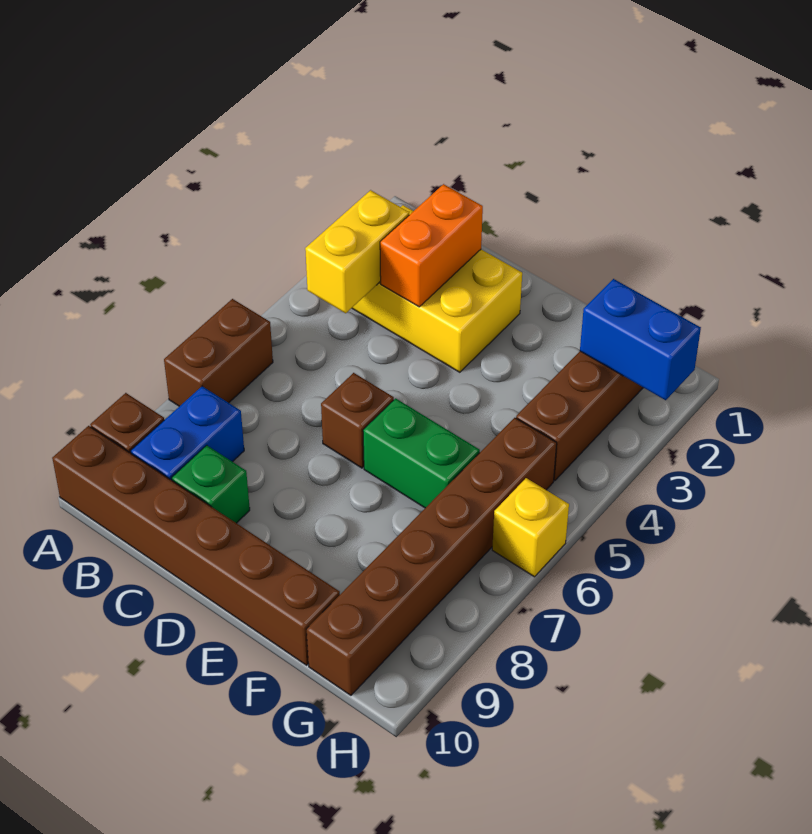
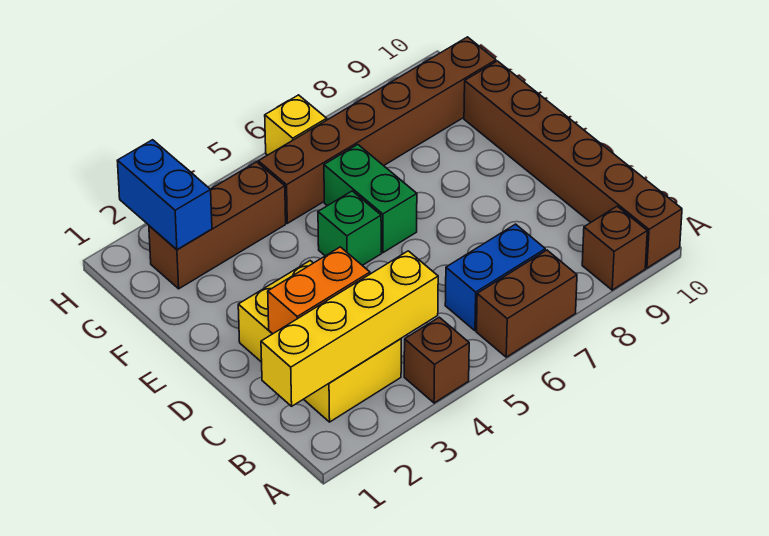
yellow 1x2 brick [305,190,409,313] -> yellow 1x4 brick [261,251,438,406]
blue 1x2 brick [131,386,244,480] -> blue 1x2 brick moved to [445,224,545,331]
green 1x1 brick [172,445,250,523] -> green 1x1 brick moved to [318,191,381,265]
brown 1x1 brick [321,373,394,468] -> brown 1x1 brick moved to [404,317,469,403]

